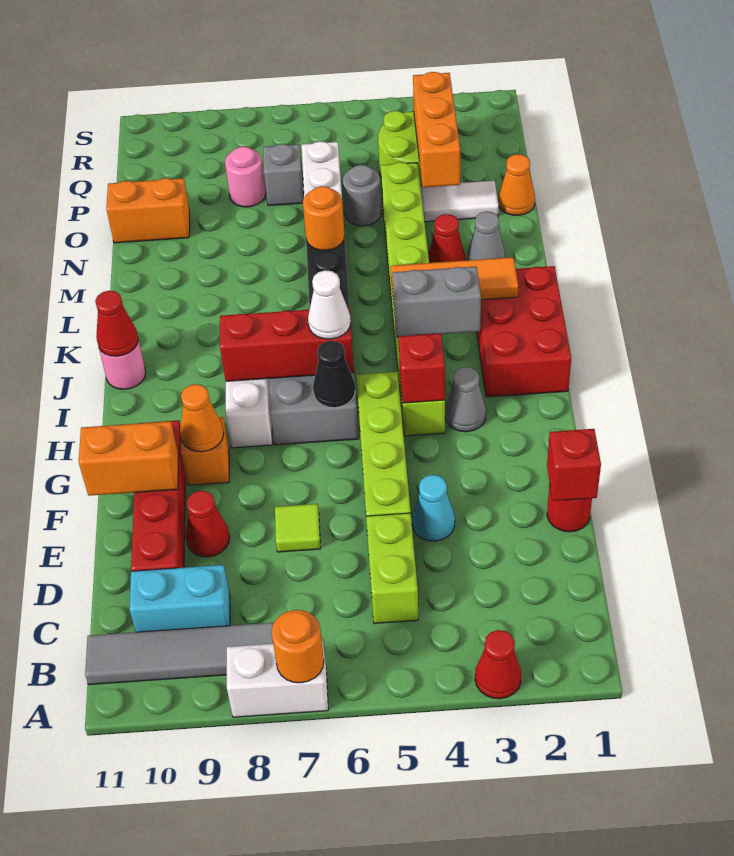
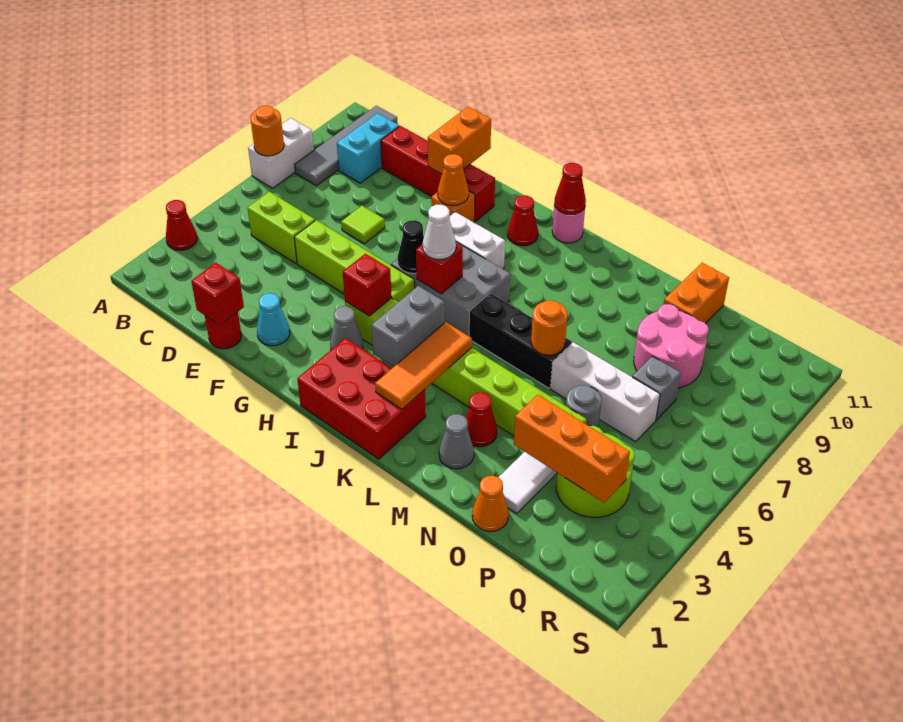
cyan 1x1 cone [412,475,455,541] -> cyan 1x1 cone moved to [257,293,290,346]
red 1x1 cone [186,491,230,557] -> red 1x1 cone moved to [507,195,538,246]
red 1x3 brick [220,307,354,381] -> red 1x1 brick [416,243,463,294]
pink 1x1 round brick [225,147,266,207] -> pink 2x2 round brick [634,304,709,388]

